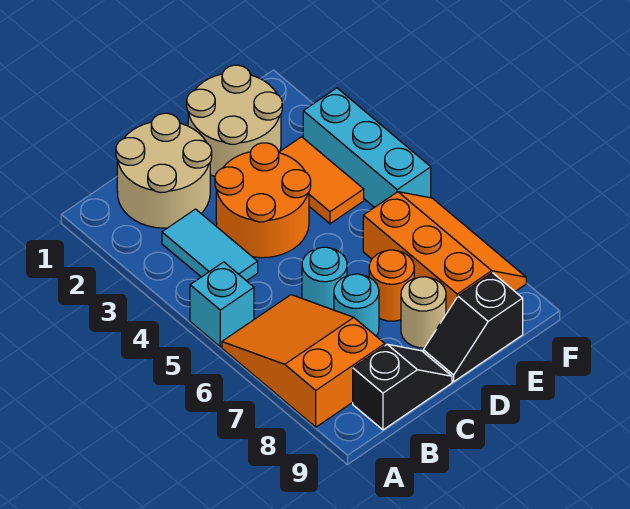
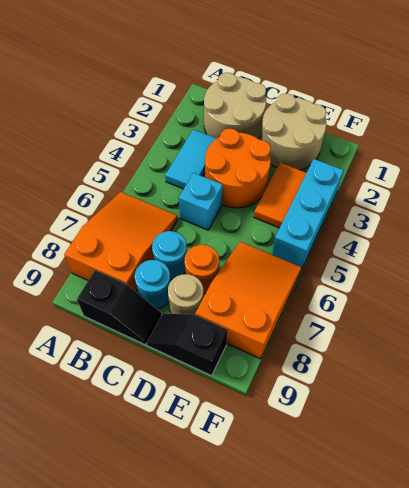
cyan 1x1 brick [190,262,254,347] -> cyan 1x1 brick moved to [179,173,223,230]
cyan 1x1 round brick [302,247,347,310] -> cyan 1x1 round brick moved to [135,260,171,309]
orange 2x3 slope [363,192,526,314] -> orange 2x3 slope turned to [195,242,302,359]

